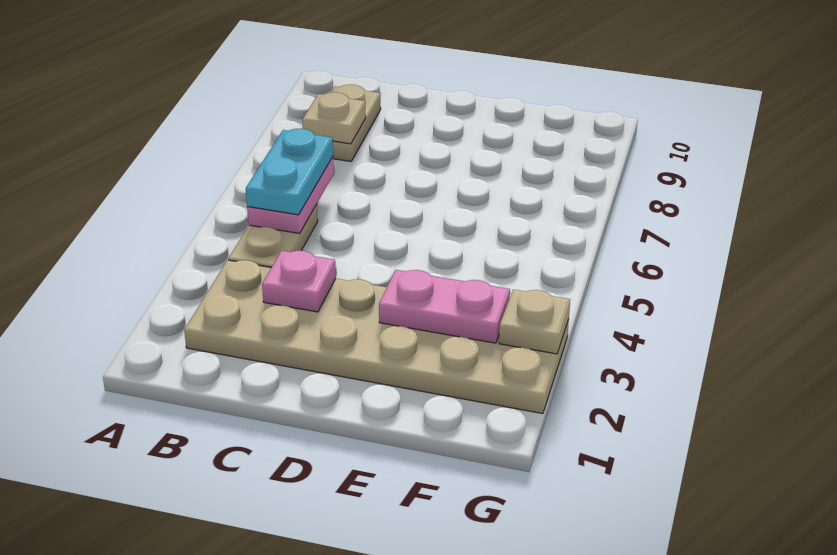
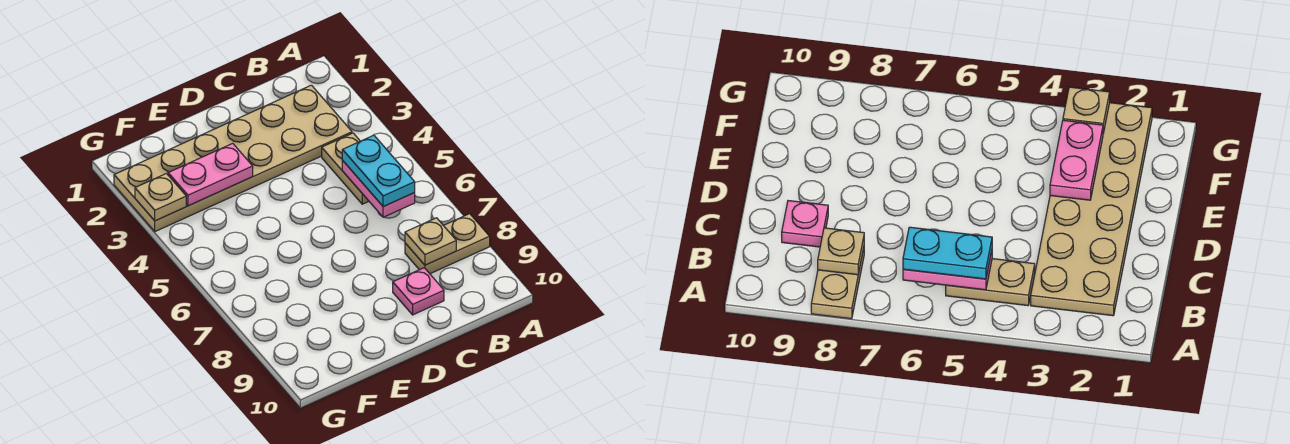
tan 1x2 plate [331,85,381,161] -> tan 1x2 plate turned to [405,214,490,274]
pink 1x1 plate [262,251,336,312] -> pink 1x1 plate moved to [393,268,444,315]

